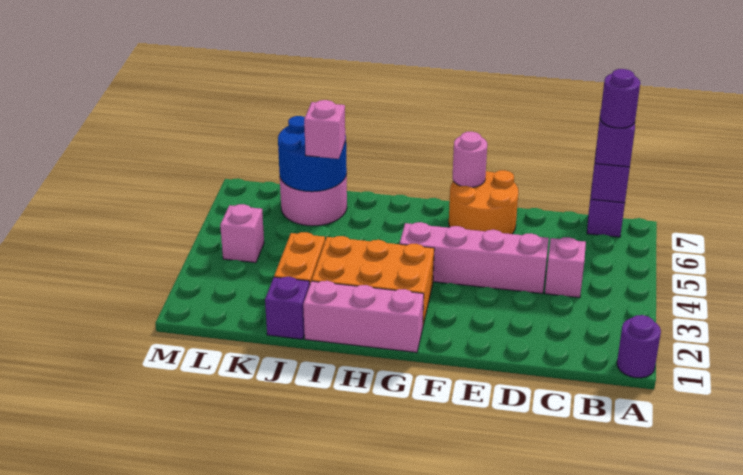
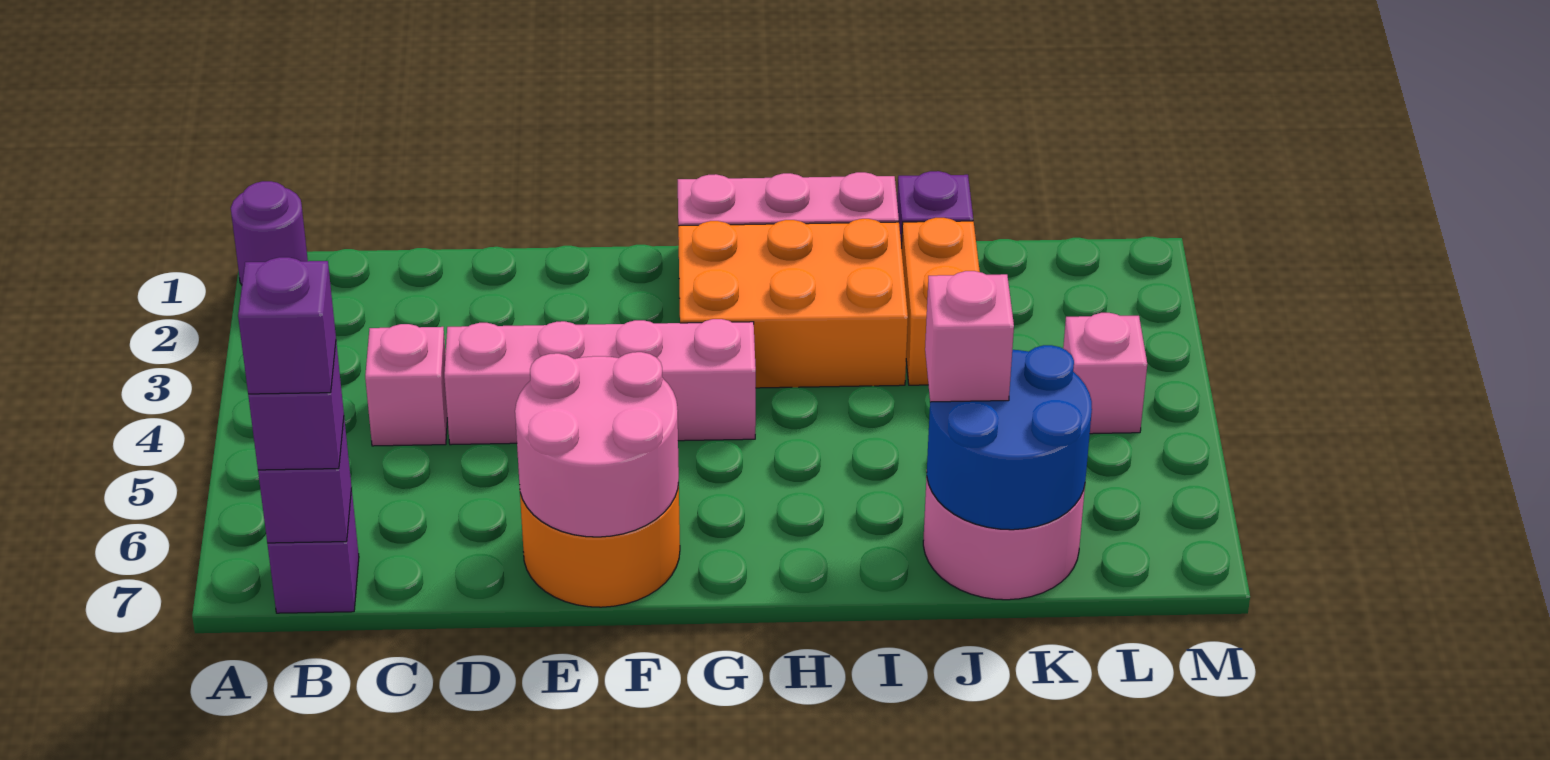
purple 1x1 round brick [600,69,640,128] -> purple 1x1 brick [238,257,336,394]
pink 1x1 round brick [453,132,487,187] -> pink 2x2 round brick [515,352,679,537]

